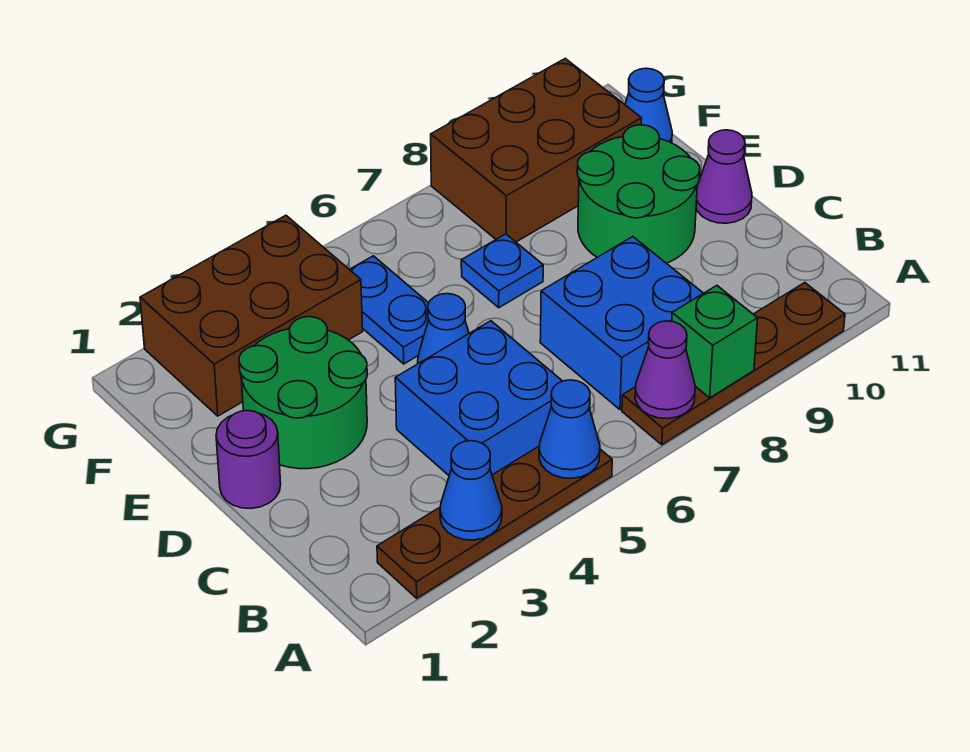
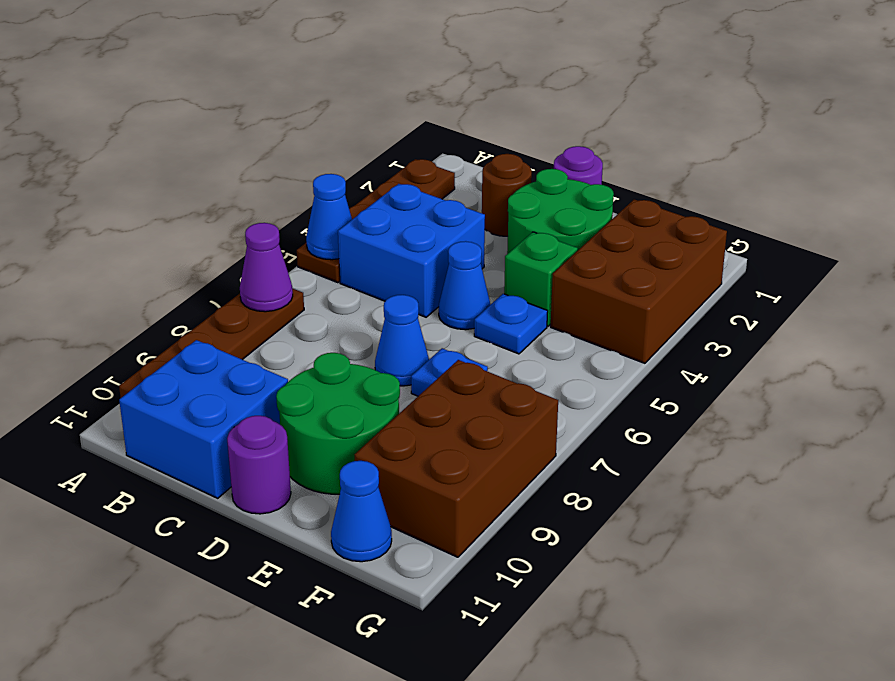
blue 1x1 cone [440,441,502,540] -> blue 1x1 cone moved to [375,295,429,386]
green 1x1 brick [672,286,758,398] -> green 1x1 brick moved to [504,232,578,326]
blue 2x2 brick [540,237,703,410] -> blue 2x2 brick moved to [119,340,288,498]
none -> brown 1x1 round brick [482,154,532,236]
purple 1x1 cone [696,130,752,223] -> purple 1x1 round brick [227,416,291,514]
blue 1x2 plate [349,256,429,364] -> blue 1x1 plate [474,294,548,354]

